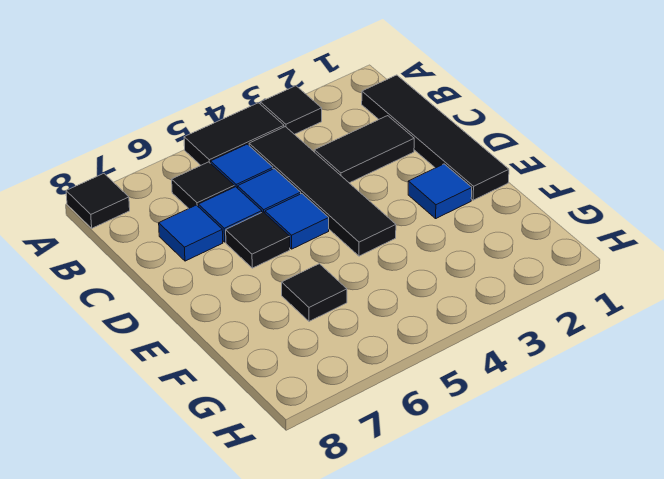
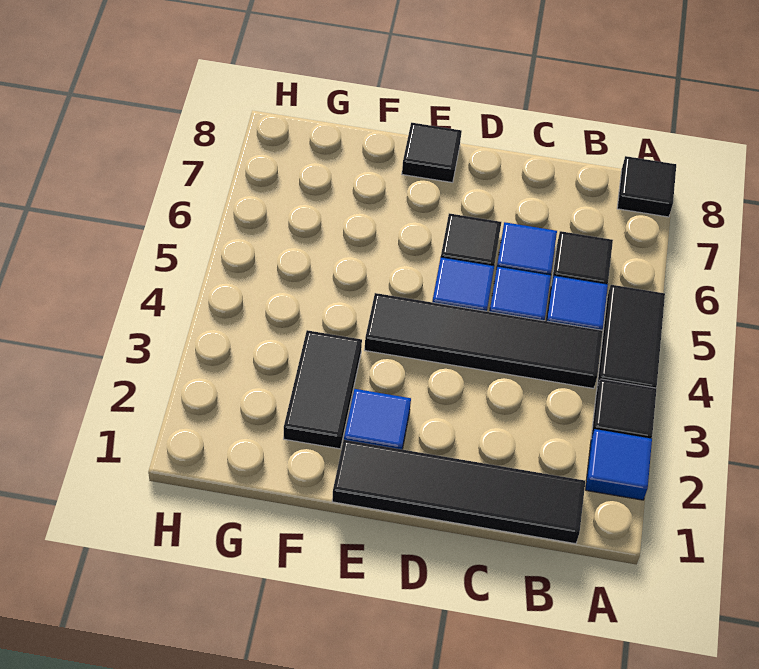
black 1x2 tile [314,116,414,183] -> black 1x2 tile moved to [284,330,362,449]
blue 1x1 tile [159,205,223,261] -> blue 1x1 tile moved to [585,429,652,500]
black 1x1 tile [282,264,347,321] -> black 1x1 tile moved to [402,123,462,183]

